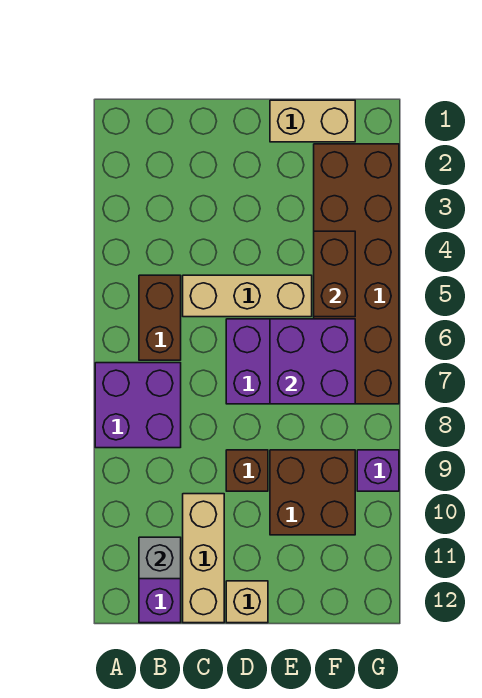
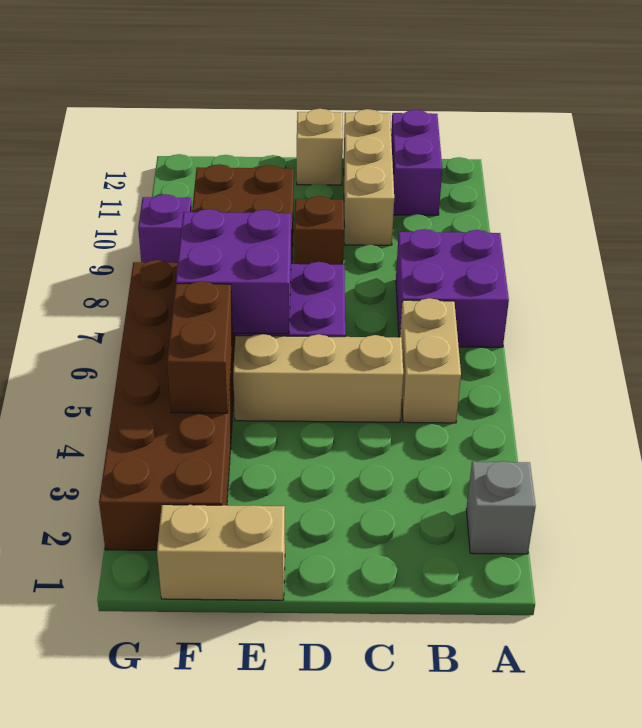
brown 1x2 brick [139,275,181,360] -> tan 1x2 brick [400,298,461,423]
grey 1x1 brick [139,537,181,579] -> grey 1x1 brick moved to [466,461,536,554]

